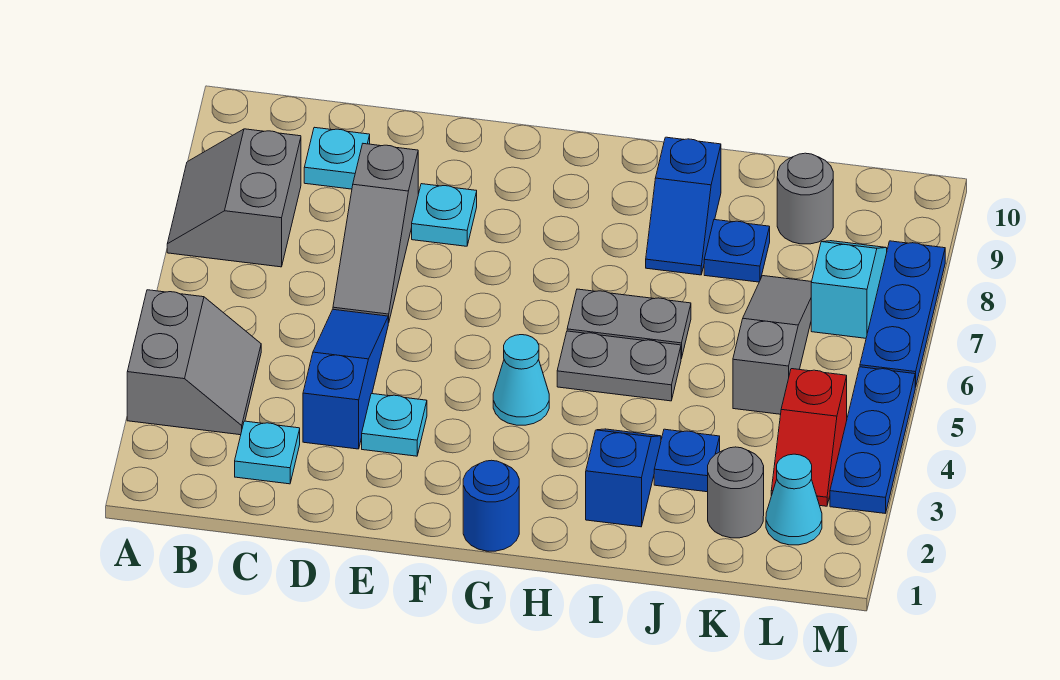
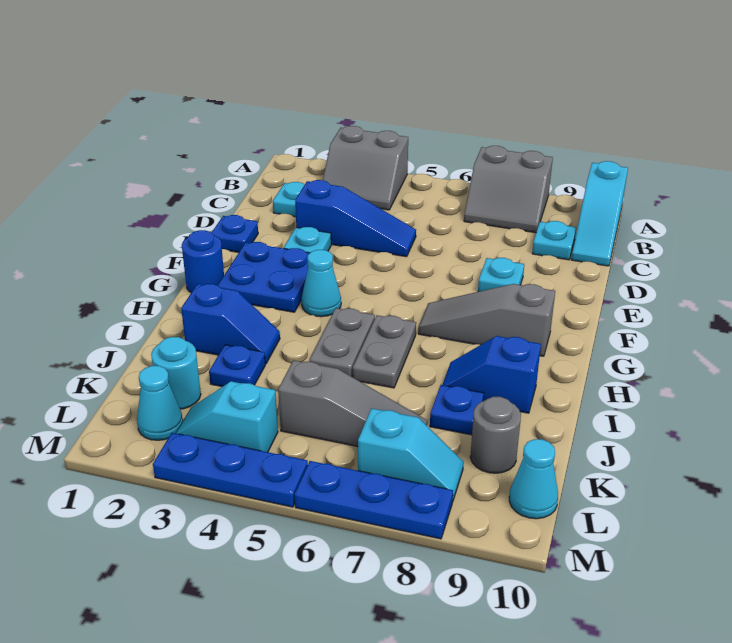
grey 2x2 slope [167,129,301,267] -> grey 2x2 slope turned to [464,146,553,233]
none -> cyan 1x3 slope [571,161,628,266]
grey 1x3 slope [333,144,418,323] -> grey 1x3 slope moved to [418,284,555,356]
none -> blue 1x1 plate [211,215,258,252]
none -> blue 2x2 plate [217,242,309,312]
grey 1x1 round brick [708,447,764,538] -> cyan 1x1 round brick [151,337,201,409]
red 1x2 slope [771,369,847,506] -> cyan 1x2 slope [176,381,278,452]
none -> cyan 1x1 cone [509,439,558,519]

